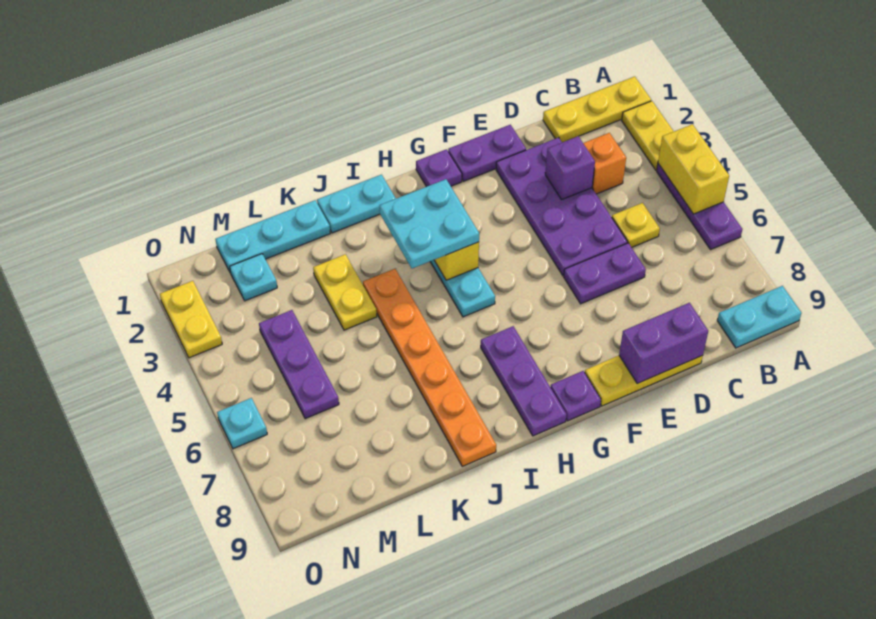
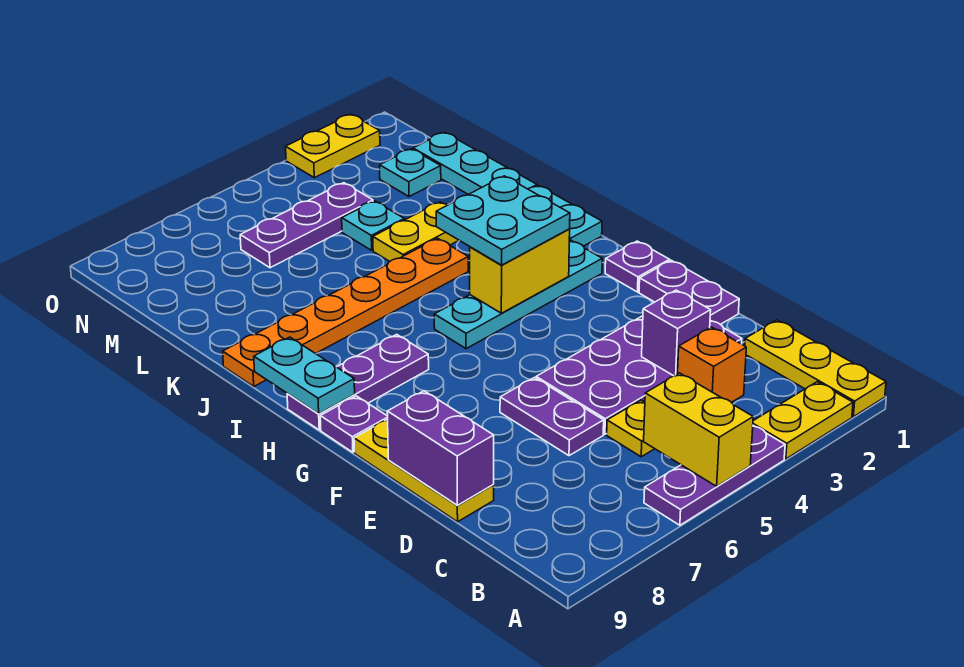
yellow 1x2 brick [658,124,729,214] -> yellow 1x2 brick turned to [644,373,753,486]
cyan 1x2 plate [717,286,801,348] -> cyan 1x2 plate moved to [254,337,355,414]
cyan 1x1 plate [217,398,267,449] -> cyan 1x1 plate moved to [342,201,404,250]

